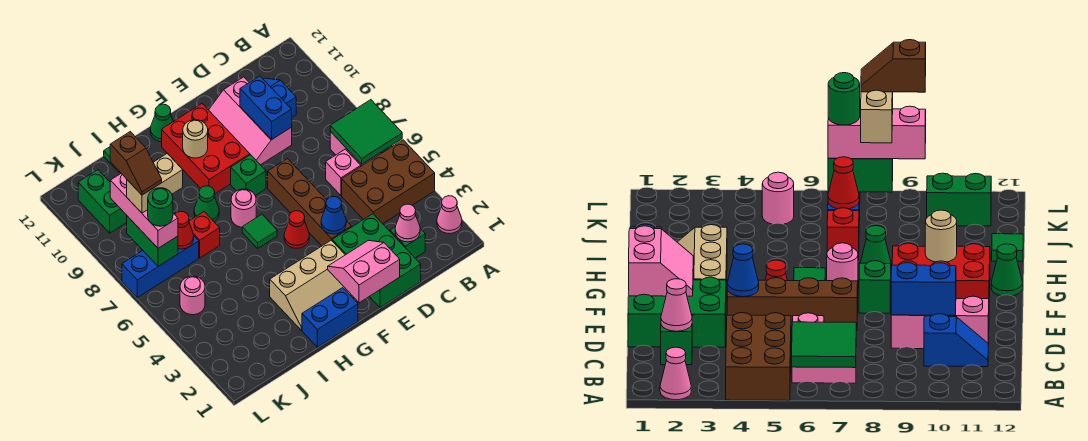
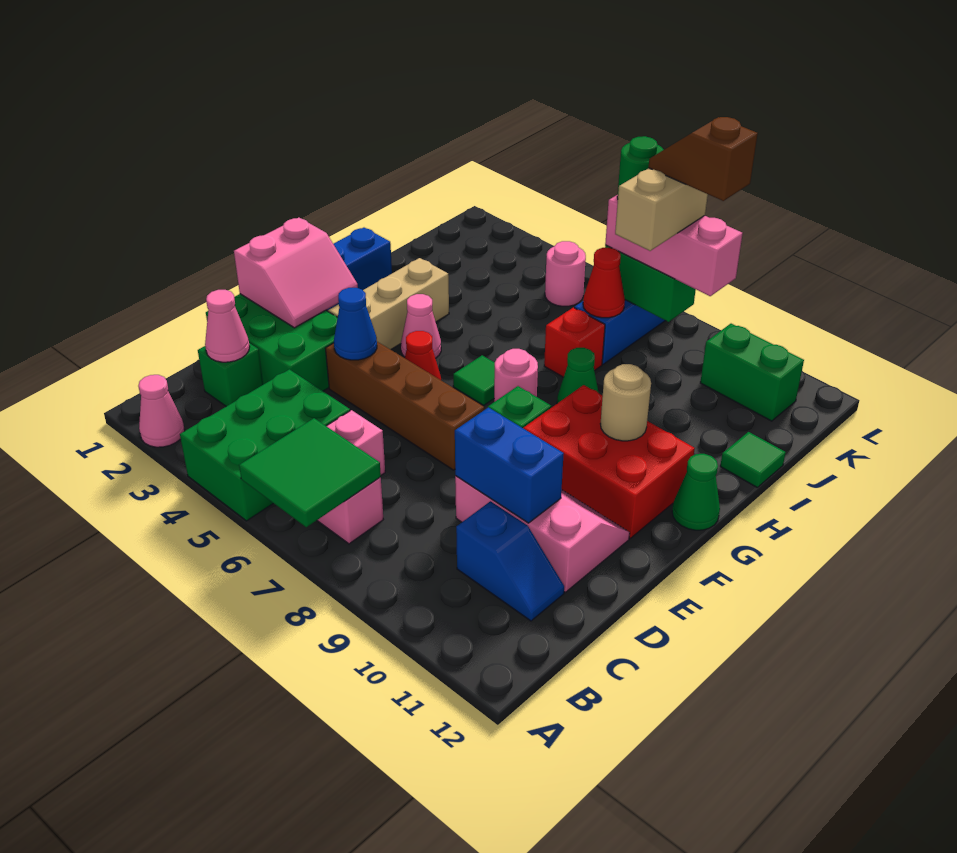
brown 2x3 brick [342,140,435,224] -> green 2x3 brick [180,369,350,521]
none -> pink 1x1 cone [401,294,441,358]

